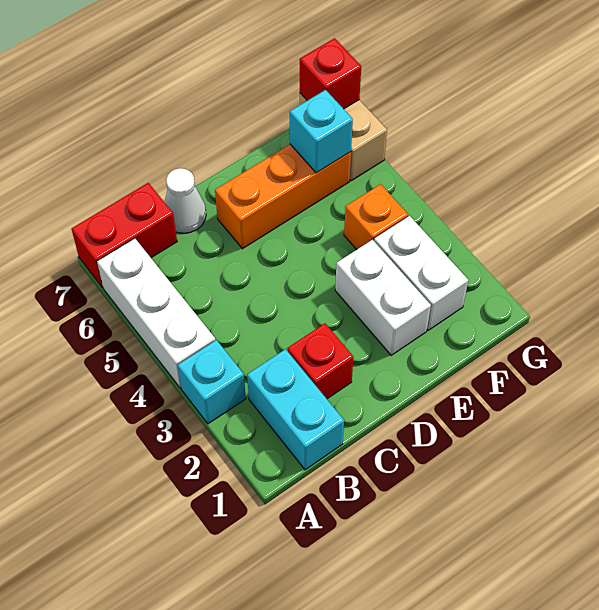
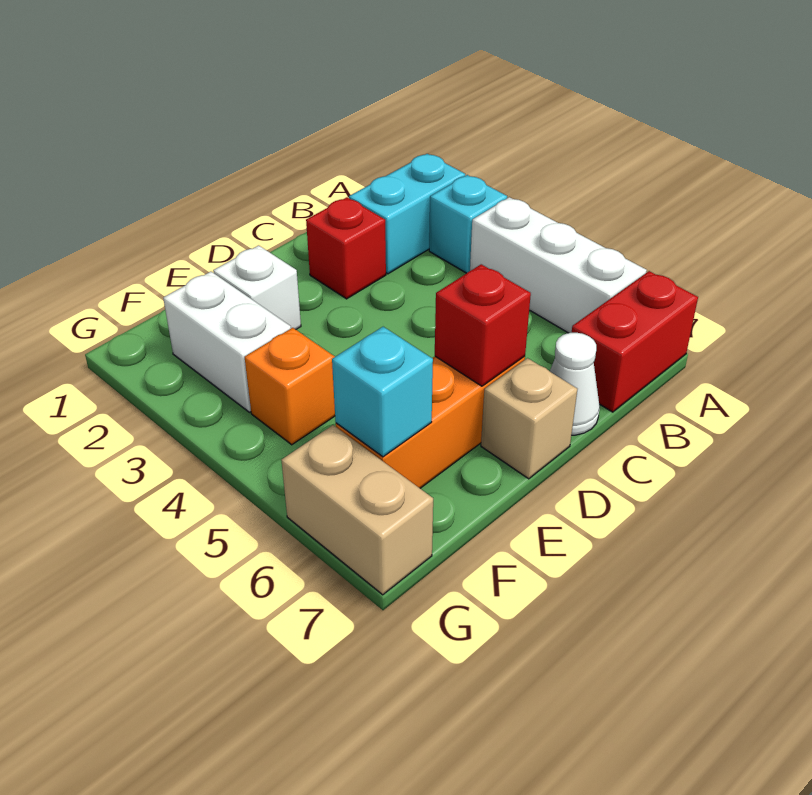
cyan 1x2 brick [247,349,344,470] -> cyan 1x2 brick turned to [349,154,465,274]
none -> tan 1x1 brick [481,358,577,479]
white 1x2 brick [335,240,431,355] -> white 1x1 brick [213,245,301,329]
red 1x1 brick [300,38,361,109] -> red 1x1 brick moved to [435,264,531,386]

